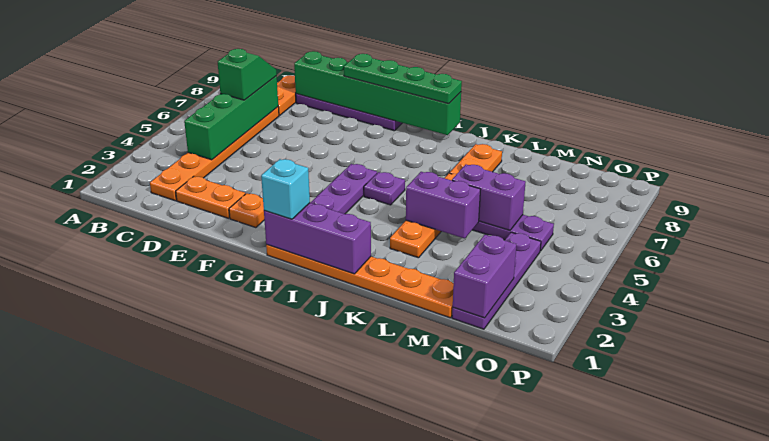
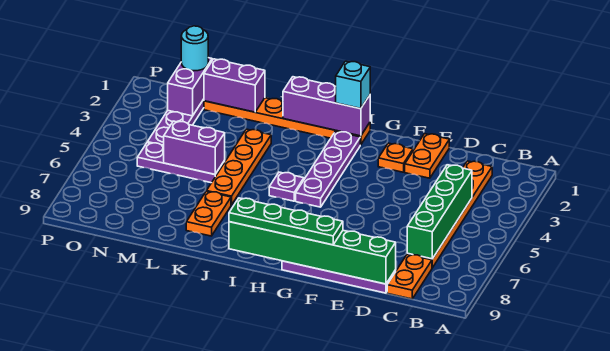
green 1x2 slope [218,49,277,100] -> none
orange 1x2 plate [176,176,245,218] -> orange 1x2 plate turned to [405,134,449,178]
purple 1x2 brick [406,172,481,238] -> purple 1x2 brick moved to [204,59,265,112]
none -> cyan 1x1 round brick [181,26,208,71]

